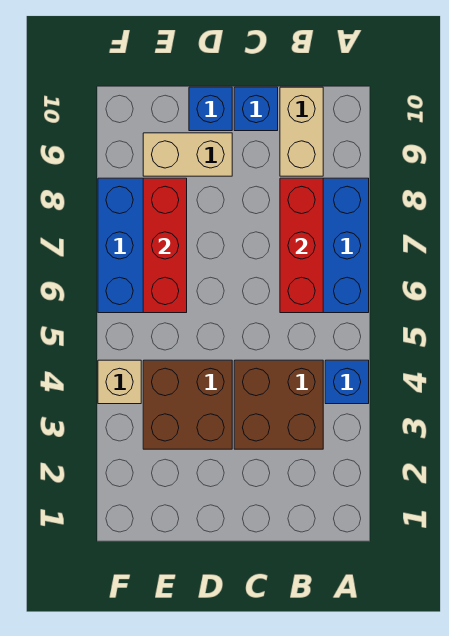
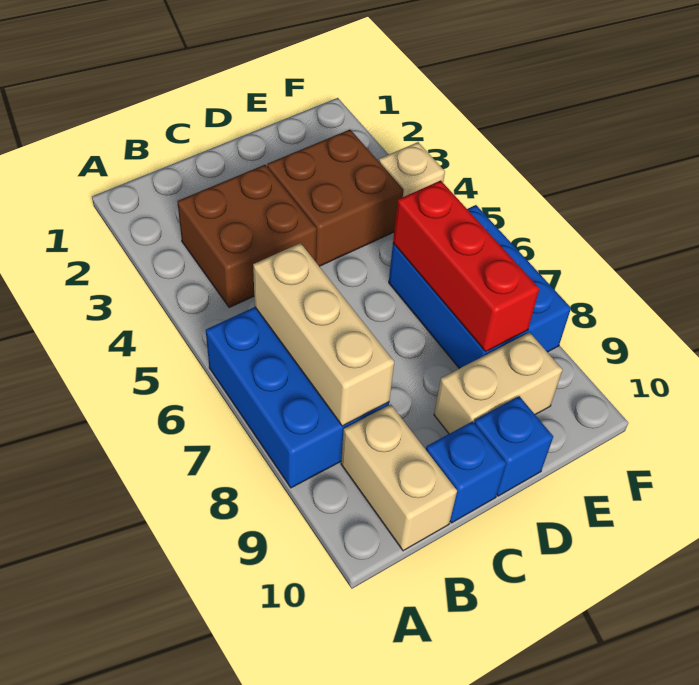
blue 1x1 brick [325,360,369,404] -> none
red 1x3 brick [280,178,323,313] -> tan 1x3 brick [253,243,394,426]

